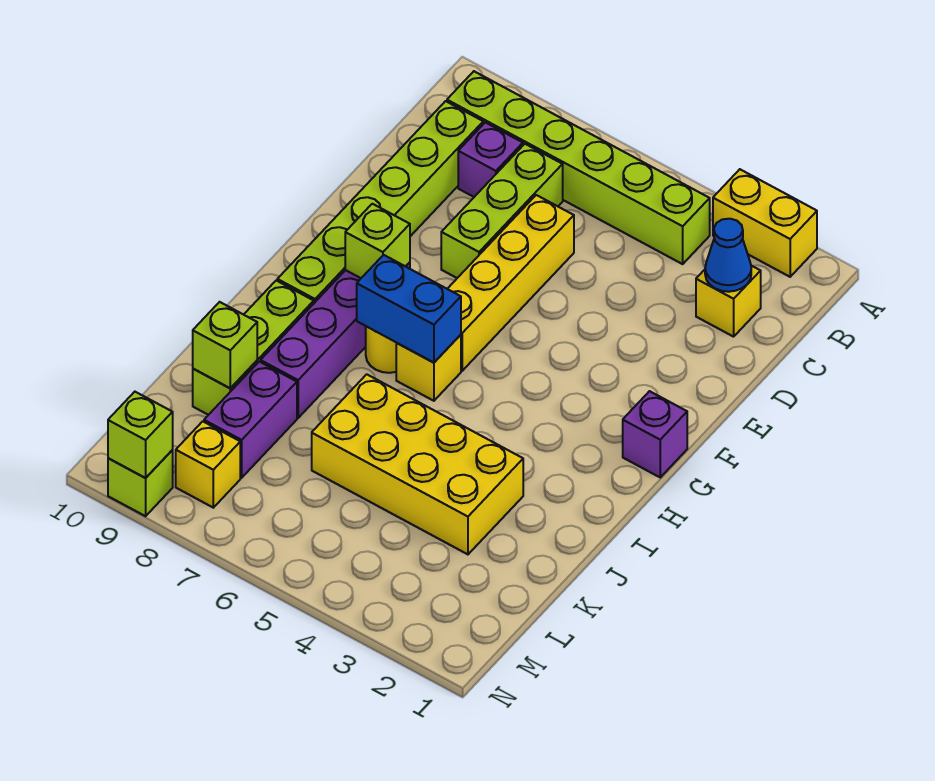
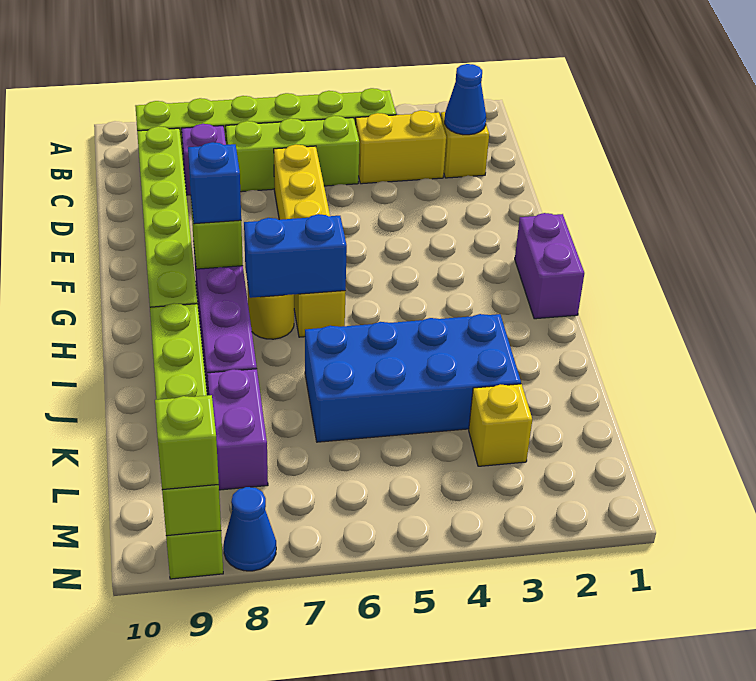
yellow 1x2 brick [713,169,817,277] -> yellow 1x2 brick moved to [356,110,446,184]
lime 1x3 brick [441,144,563,278] -> lime 1x3 brick turned to [226,116,360,192]
purple 1x1 brick [623,391,687,477] -> purple 1x2 brick [515,213,584,319]
none -> blue 1x1 brick [188,142,241,224]
yellow 2x4 brick [312,374,523,554] -> blue 2x4 brick [305,314,521,442]
lime 1x1 brick [193,302,257,388] -> lime 1x1 brick moved to [155,395,219,490]
yellow 1x1 brick [176,421,240,508] -> yellow 1x1 brick moved to [469,384,532,466]
none -> blue 1x1 cone [224,487,276,571]

